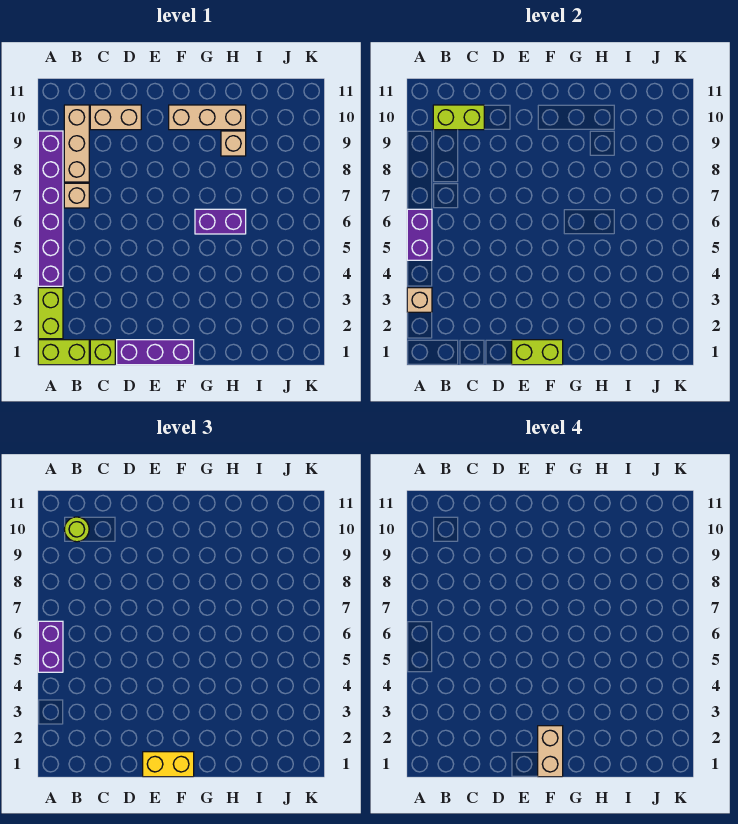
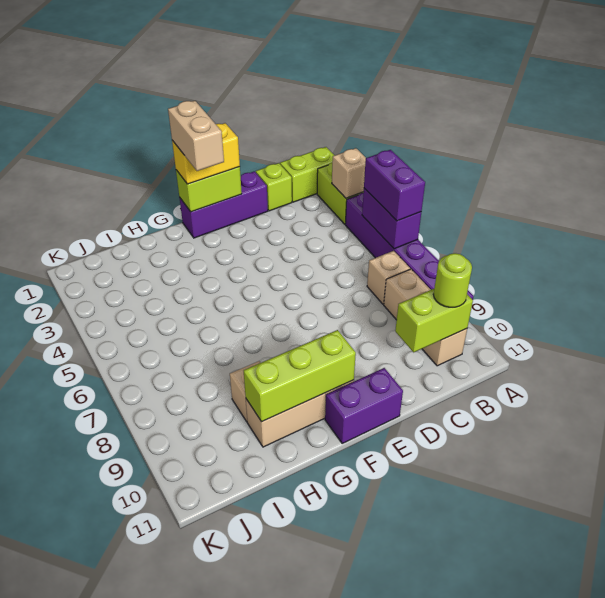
tan 1x2 brick [90,105,141,130] -> none
none -> lime 1x3 brick [244,330,356,422]
purple 1x2 brick [195,209,246,234] -> purple 1x2 brick moved to [325,368,403,443]

